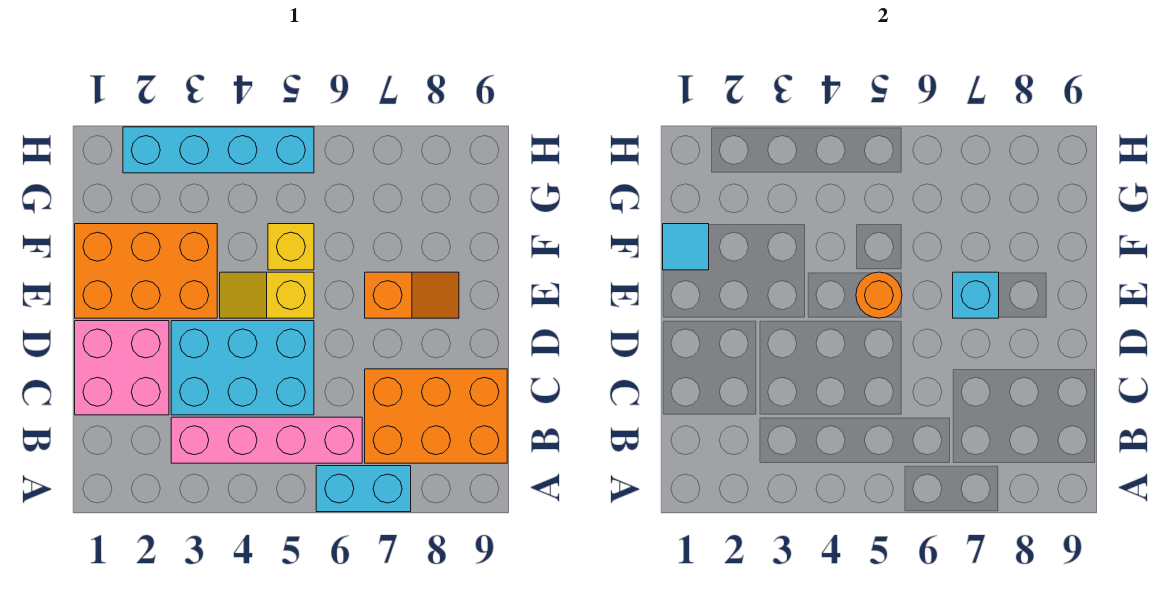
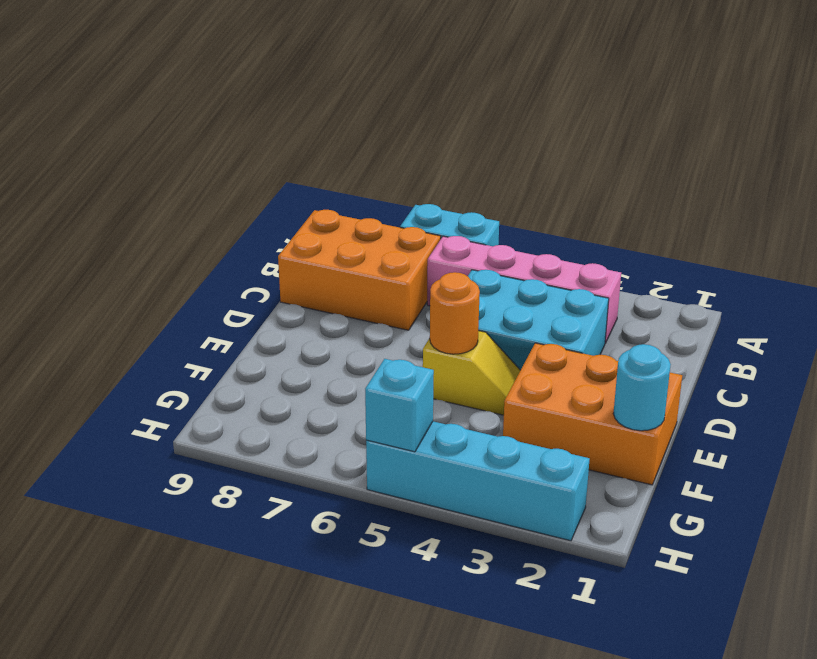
pink 2x2 brick [75,321,169,415] -> none
orange 1x2 slope [365,272,459,318] -> none
cyan 1x1 brick [953,272,999,318] -> cyan 1x1 brick moved to [365,359,434,452]
cyan 1x1 tile [663,224,709,270] -> cyan 1x1 round brick [613,344,671,431]
yellow 1x1 brick [268,224,314,270] -> none

